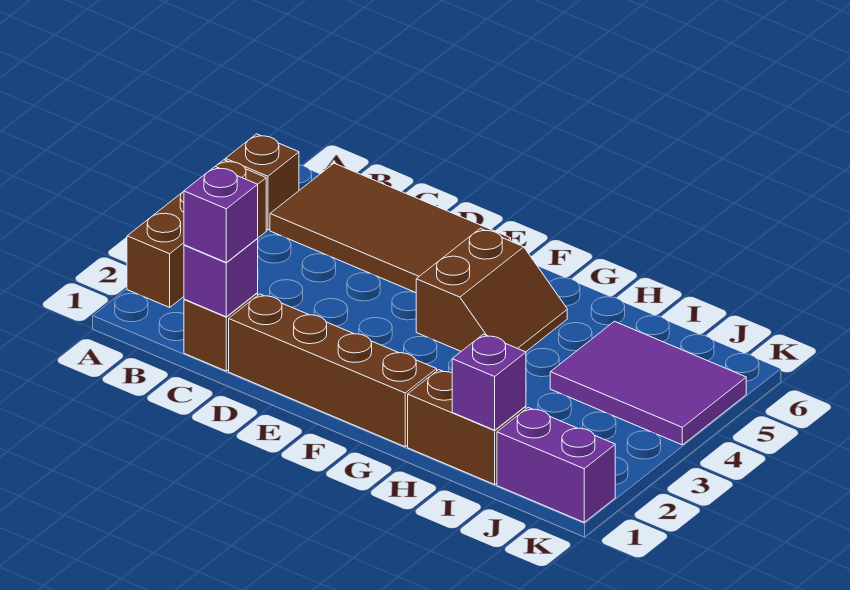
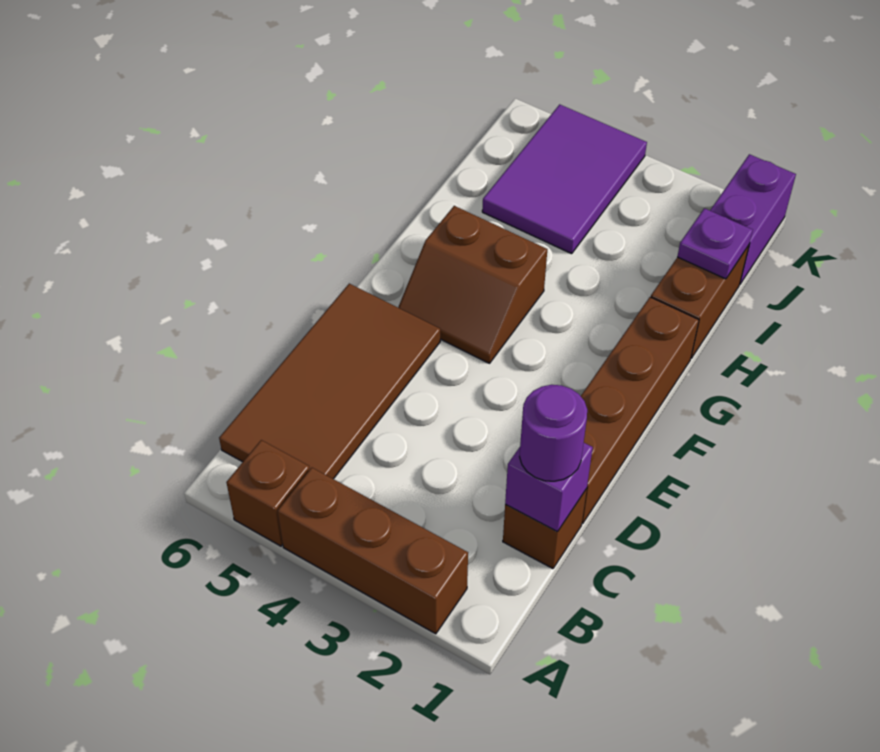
purple 1x1 brick [184,166,258,262] -> purple 1x1 round brick [520,385,587,481]
brown 2x2 slope [416,229,567,352] -> brown 2x2 slope turned to [398,206,547,363]
purple 1x1 brick [452,334,526,430] -> purple 1x1 plate [677,208,753,279]

